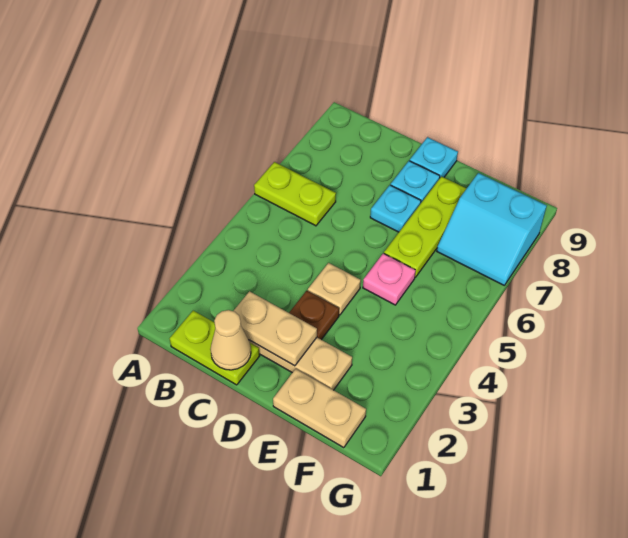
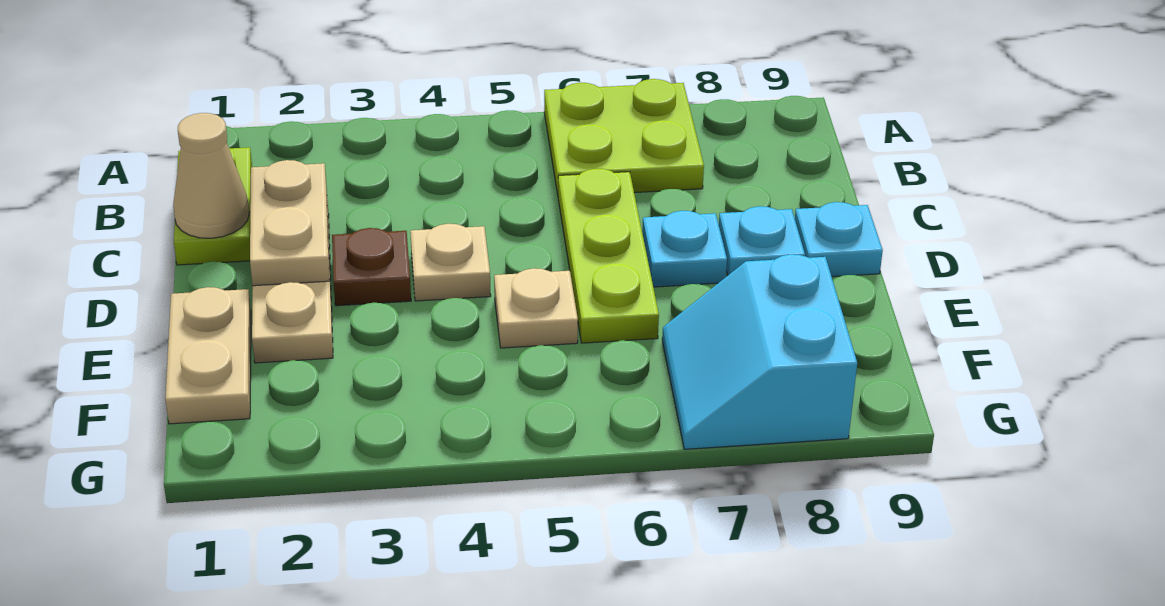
lime 1x2 plate [254,162,336,226] -> lime 2x2 plate [544,79,704,195]
pink 1x1 plate [363,253,416,305] -> tan 1x1 plate [494,268,578,348]
lime 1x3 plate [384,177,467,277] -> lime 1x3 plate turned to [558,169,659,343]

